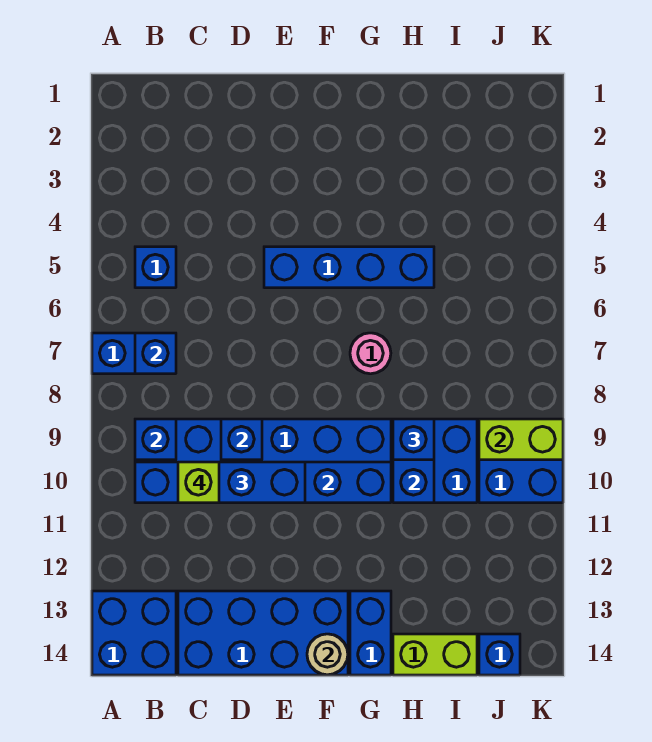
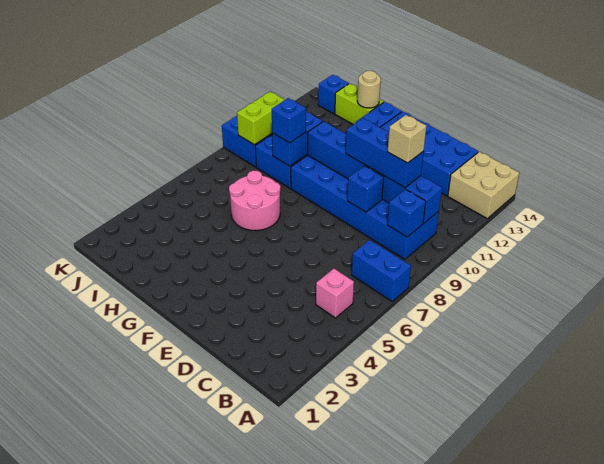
blue 2x2 brick [92,591,176,675] -> tan 2x2 brick [448,152,519,218]
blue 1x1 brick [135,247,176,288] -> pink 1x1 brick [316,269,354,318]
blue 1x1 brick [135,333,176,374] -> none
lime 1x1 brick [178,462,219,503] -> tan 1x1 brick [387,115,426,163]
blue 1x4 brick [264,247,434,288] -> none
tan 1x1 round brick [307,634,348,675] -> tan 1x1 round brick moved to [357,71,381,108]
pink 1x1 round brick [350,333,391,374] -> pink 2x2 round brick [229,171,280,231]
lime 1x2 brick [479,419,563,460] -> lime 1x2 brick turned to [237,92,285,145]

